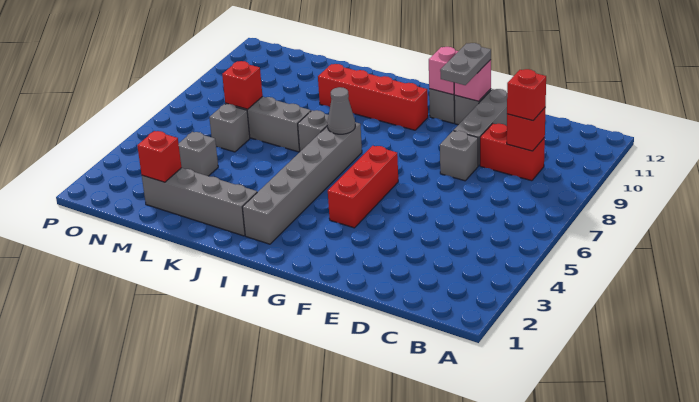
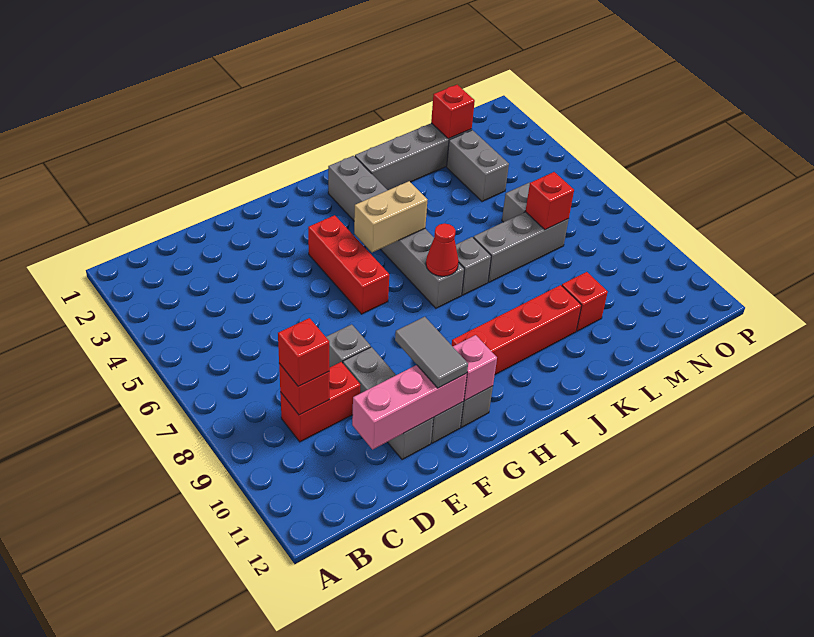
grey 1x2 plate [440,43,491,85] -> grey 1x2 tile [395,317,468,388]
pink 1x1 brick [454,60,491,101] -> pink 1x3 brick [352,365,467,450]
none -> tan 1x2 brick [354,181,427,252]
grey 1x1 cone [327,87,355,134] -> red 1x1 cone [426,224,459,276]
none -> red 1x1 brick [562,272,608,331]
grey 1x1 brick [179,132,218,176] -> grey 1x2 brick [447,130,509,202]

